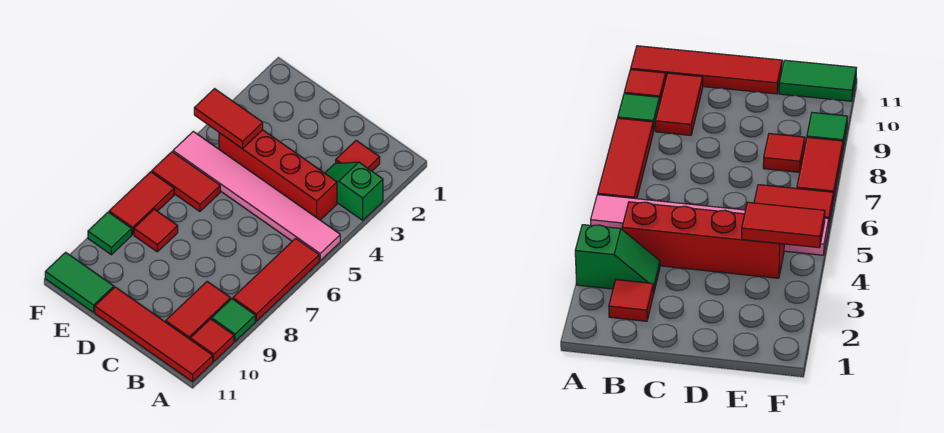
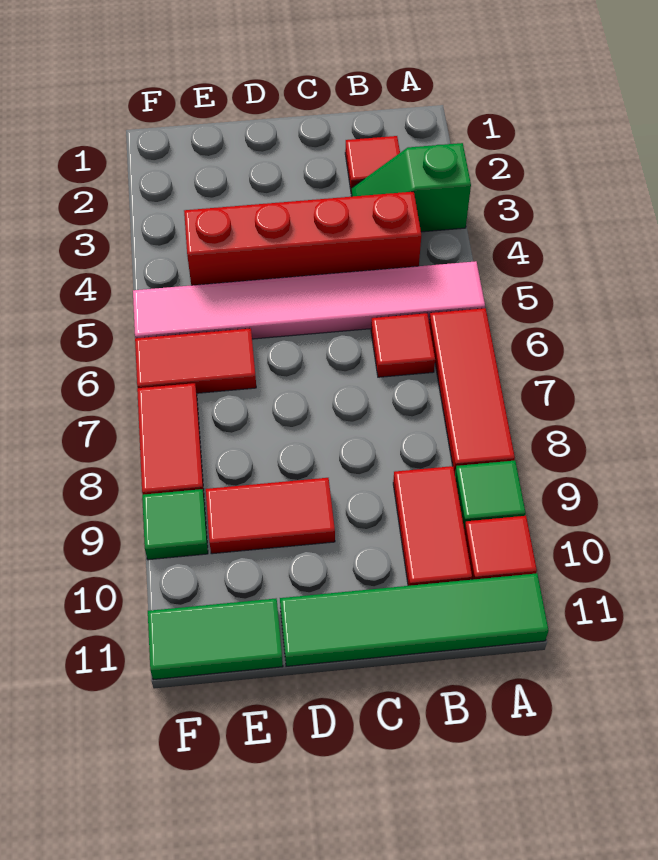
red 1x4 tile [95,287,213,382] -> green 1x4 tile [280,573,548,666]
red 1x2 tile [194,89,263,149] -> red 1x2 tile moved to [206,478,335,554]
red 1x1 tile [134,209,178,252] -> red 1x1 tile moved to [371,313,435,377]

